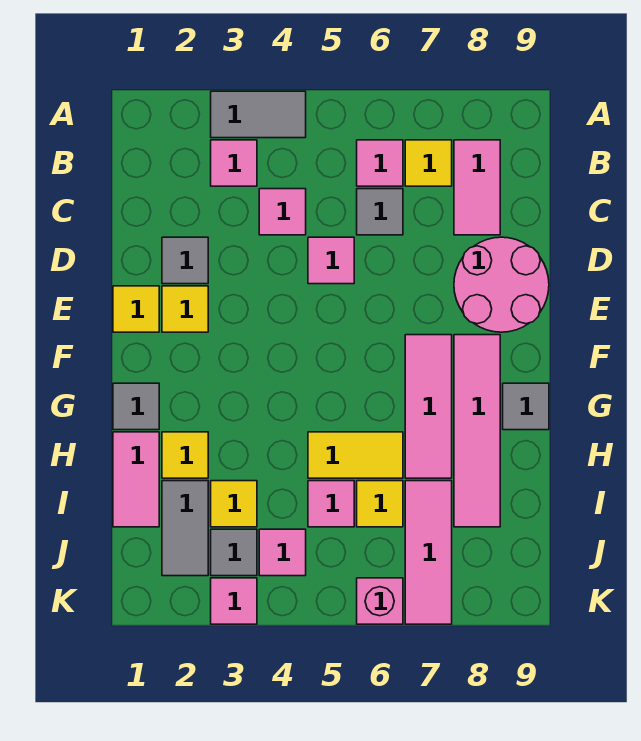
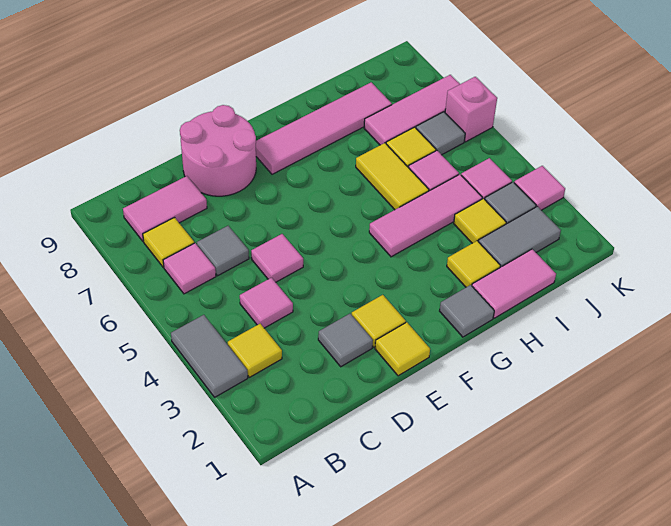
pink 1x1 tile [211,140,257,186] -> yellow 1x1 tile [228,324,282,377]
pink 1x3 tile [405,335,452,478] -> pink 1x3 tile moved to [369,174,482,257]
grey 1x1 tile [503,383,549,430] -> grey 1x1 tile moved to [416,112,465,155]

